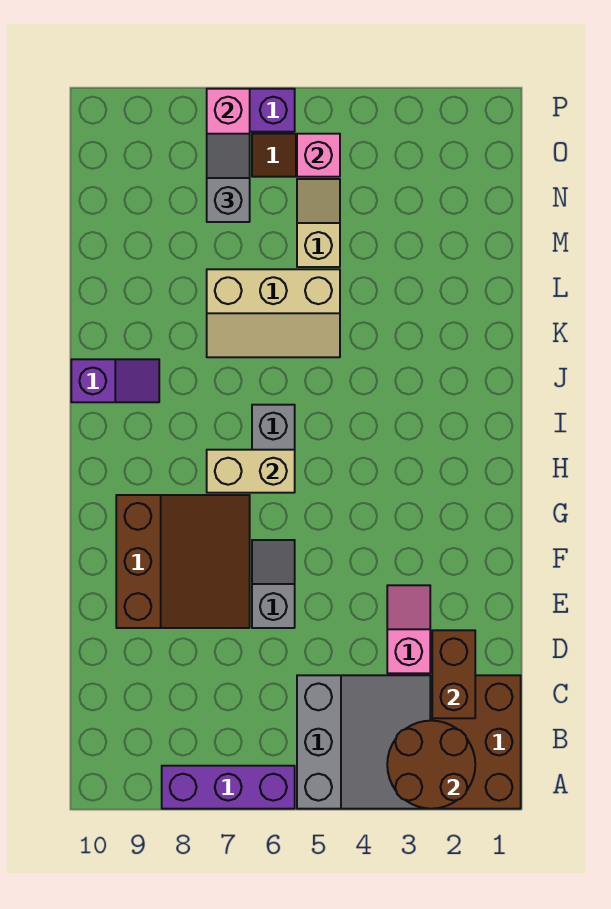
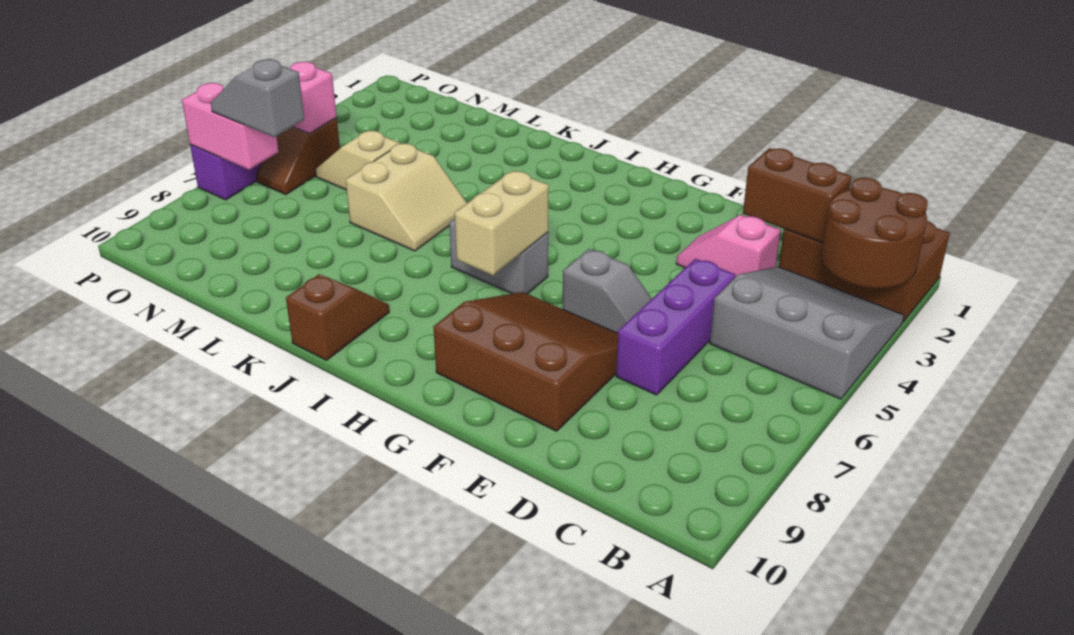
purple 1x3 brick [162,766,295,809] -> purple 1x3 brick moved to [616,259,735,395]
grey 1x2 slope [252,540,295,628] -> grey 1x2 slope turned to [563,249,652,333]
purple 1x2 slope [71,359,159,402] -> brown 1x2 slope [286,274,389,360]
tan 2x3 slope [207,269,340,357] -> tan 2x2 slope [346,143,467,251]

